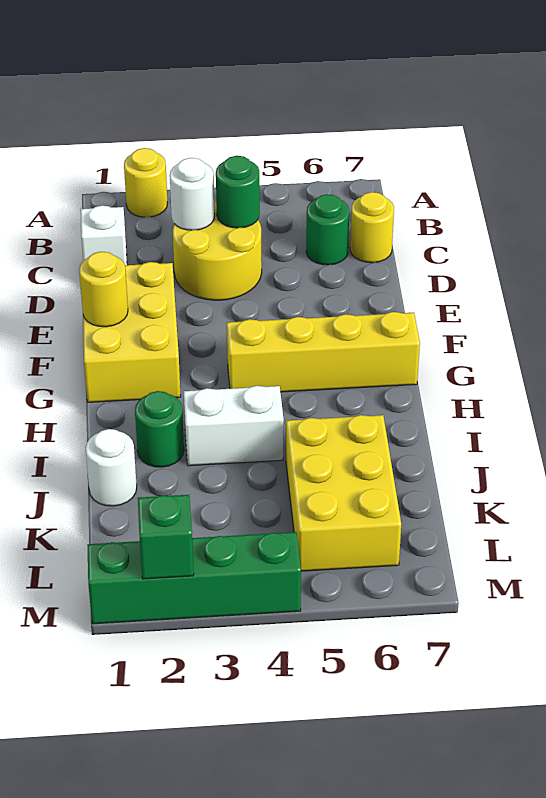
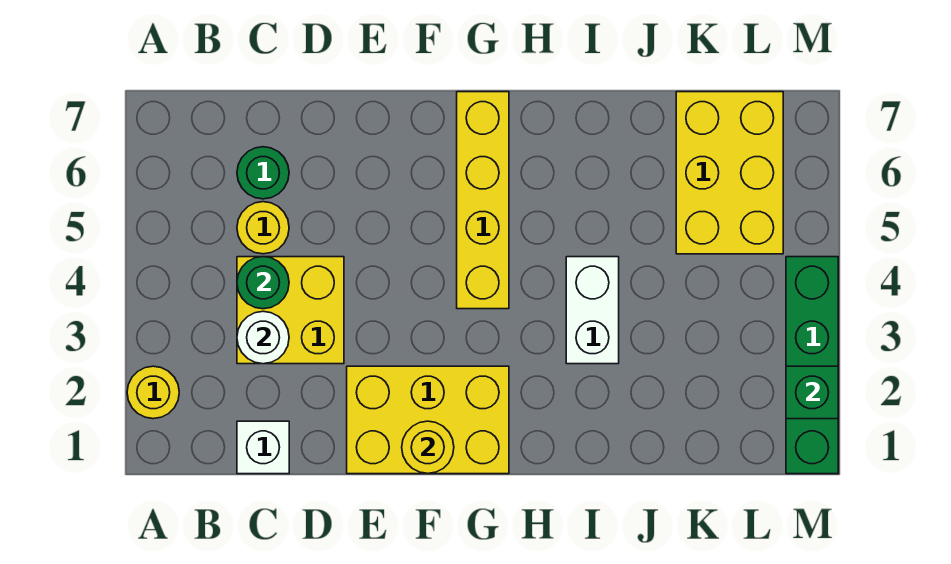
yellow 2x2 round brick [173,202,262,300] -> yellow 2x2 brick [237,257,344,364]
yellow 1x1 round brick [350,192,394,263] -> yellow 1x1 round brick moved to [237,202,289,254]
green 1x1 round brick [135,391,184,467] -> none
white 1x1 round brick [86,429,137,506] -> none
yellow 2x3 brick [286,415,401,571] -> yellow 2x3 brick turned to [676,92,783,254]

